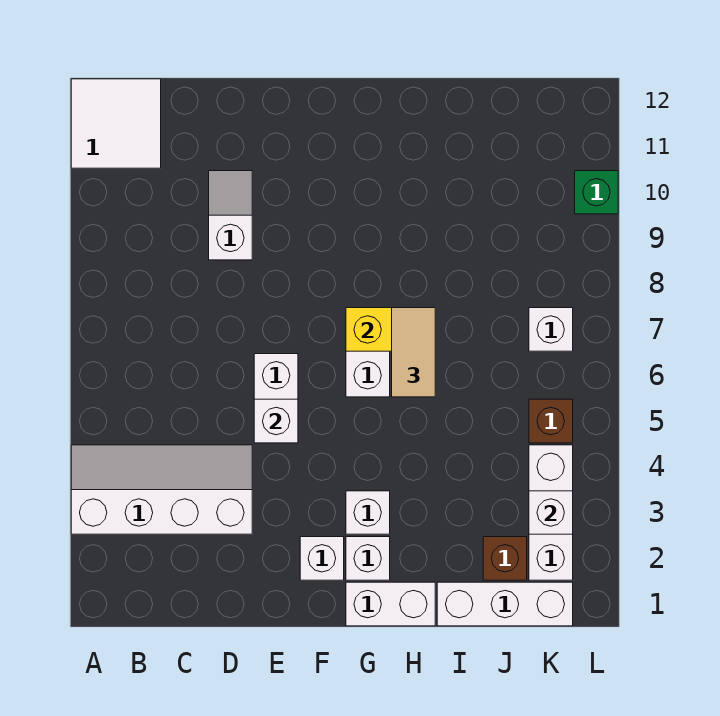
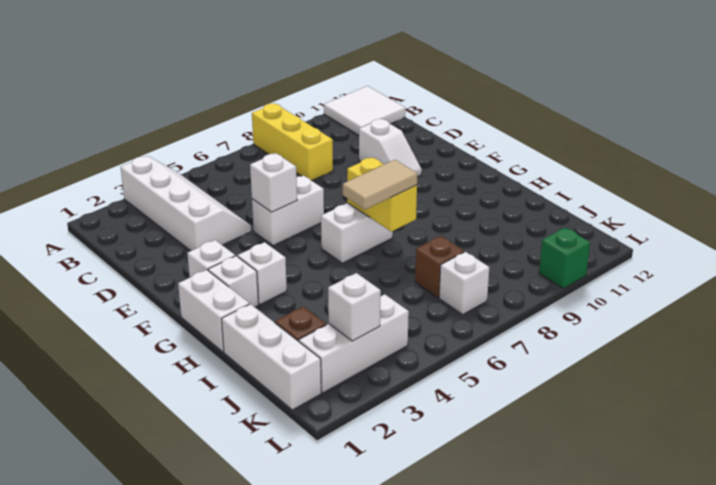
none -> yellow 1x3 brick [252,103,333,181]
white 1x2 slope [209,171,252,260] -> white 1x2 slope turned to [359,119,422,177]
brown 1x1 brick [529,399,573,443] -> brown 1x1 brick moved to [415,236,464,298]

